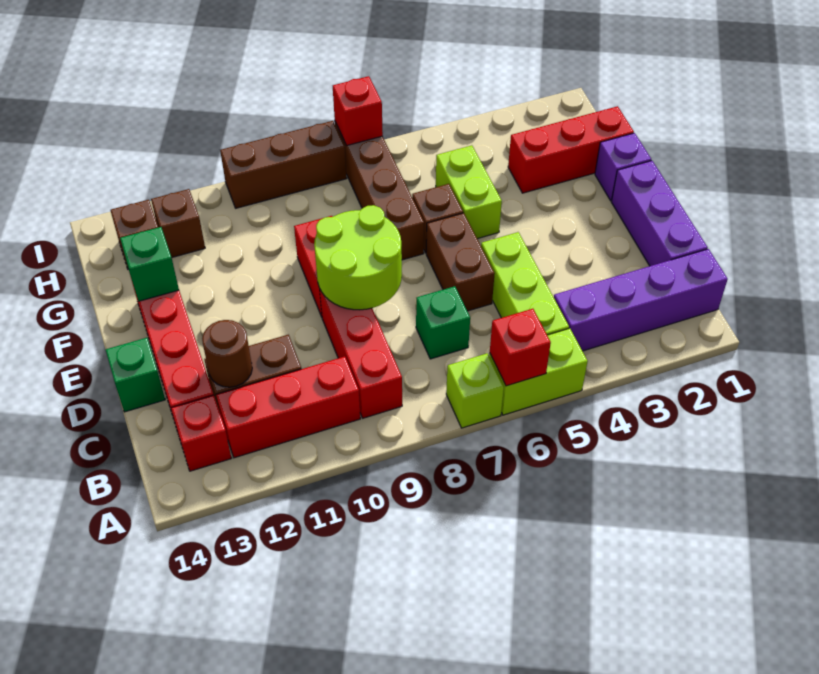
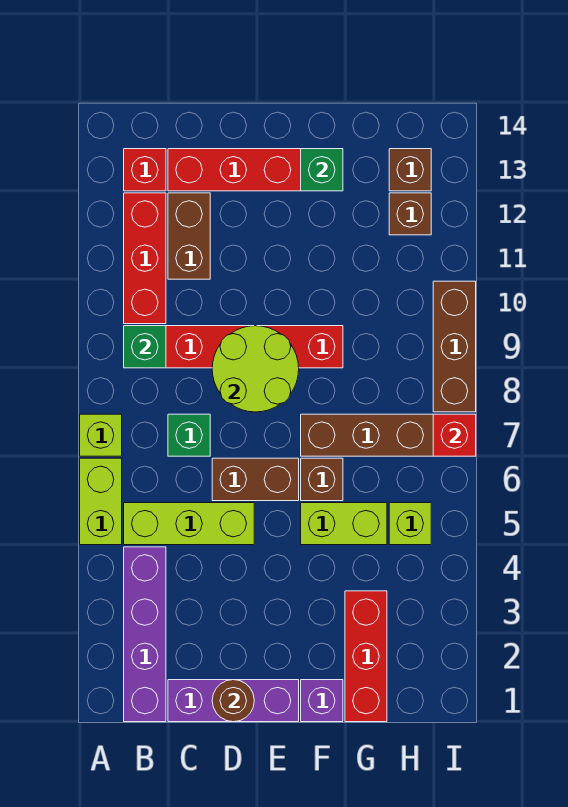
red 1x1 brick [490,309,551,386] -> none
brown 1x1 round brick [202,320,252,387] -> brown 1x1 round brick moved to [212,680,254,722]
green 1x1 brick [105,338,165,412] -> green 1x1 brick moved to [124,326,166,368]
none -> lime 1x1 brick [389,503,431,545]

